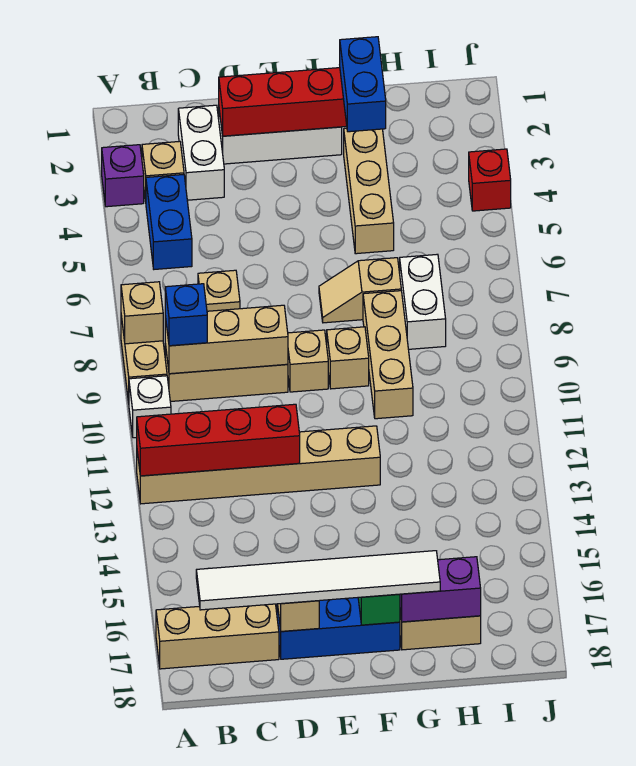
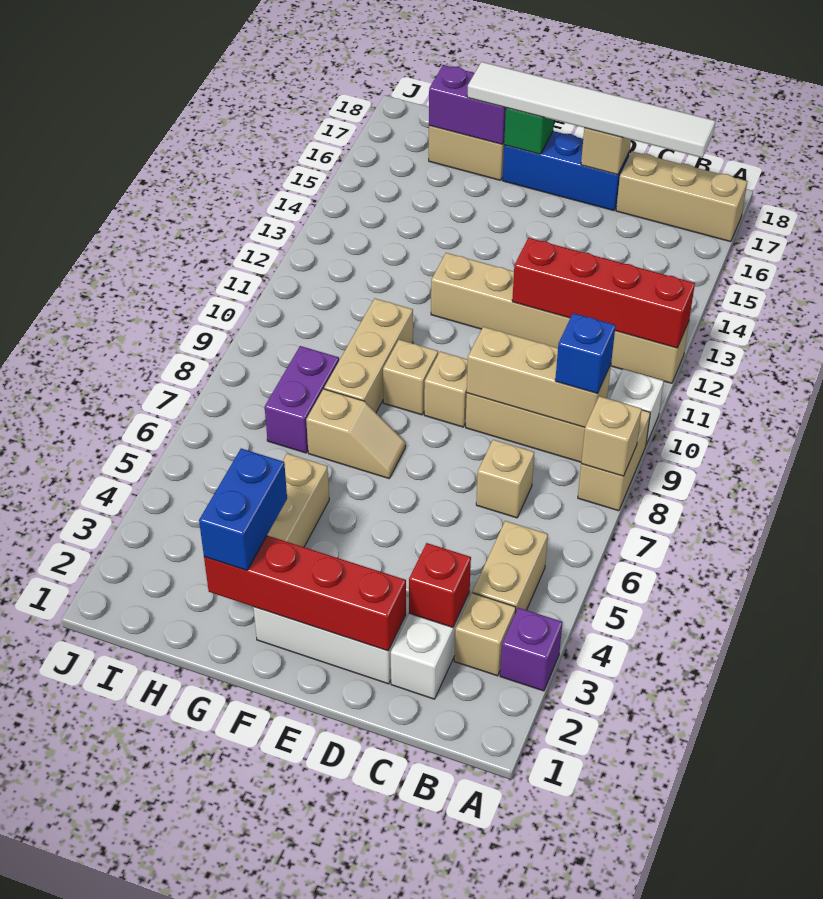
blue 1x2 brick [146,174,192,269] -> tan 1x2 brick [473,521,548,613]
white 1x2 brick [400,254,446,349] -> purple 1x2 brick [265,346,339,453]
red 1x1 brick [469,149,511,211] -> red 1x1 brick moved to [409,543,471,627]

